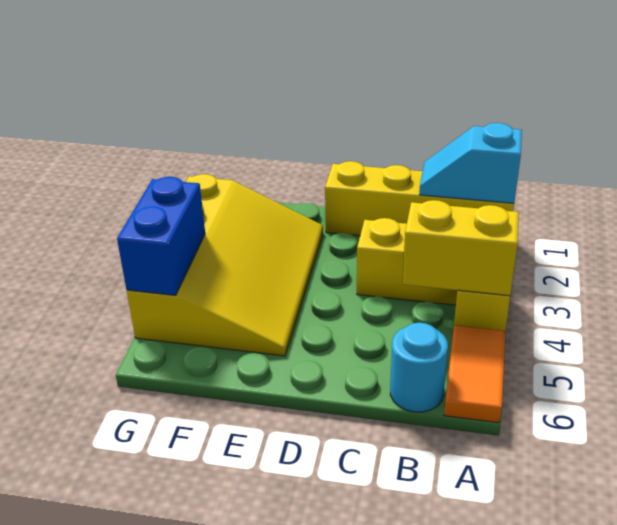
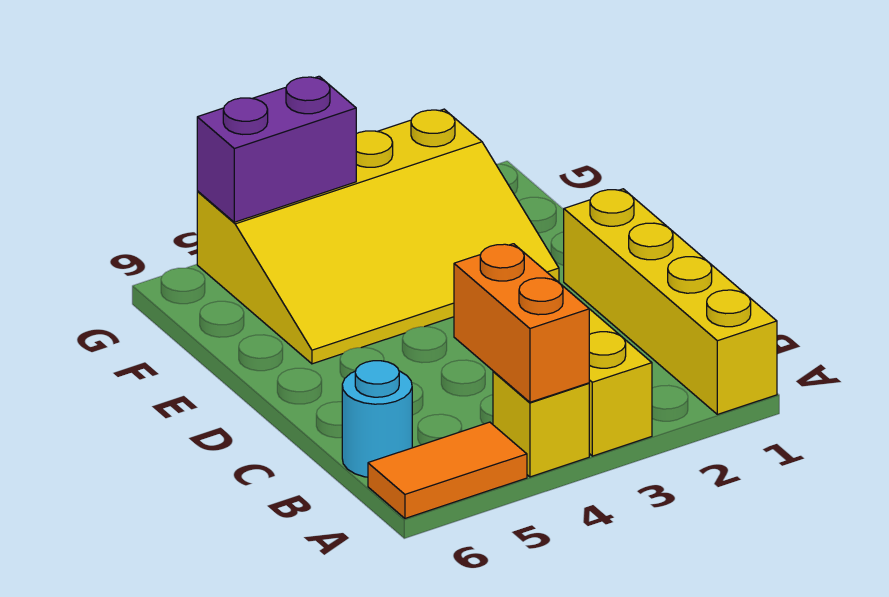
cyan 1x2 slope [419,123,522,203] -> none
yellow 1x2 brick [403,200,519,296] -> orange 1x2 brick [454,244,589,402]
blue 1x2 brick [117,177,205,295] -> purple 1x2 brick [197,76,356,222]

